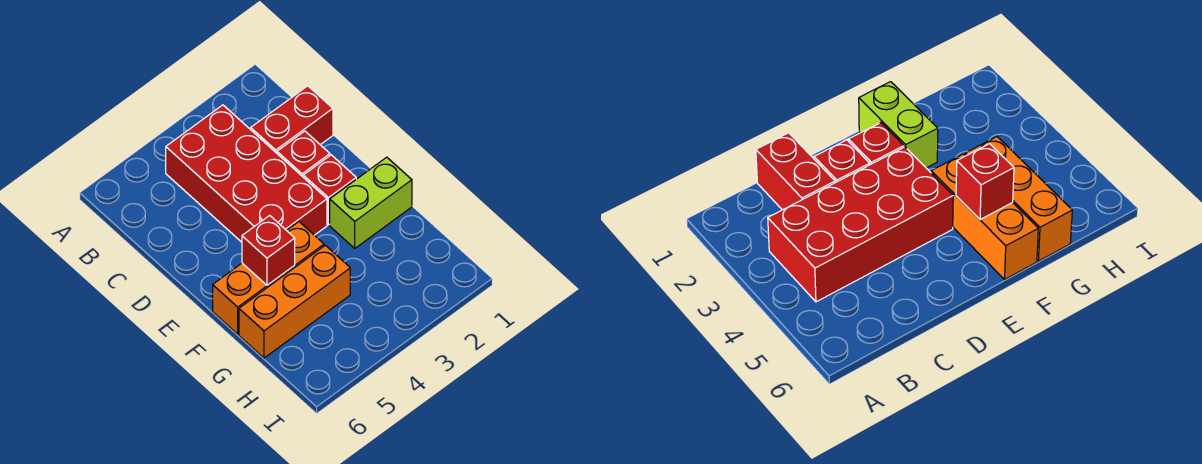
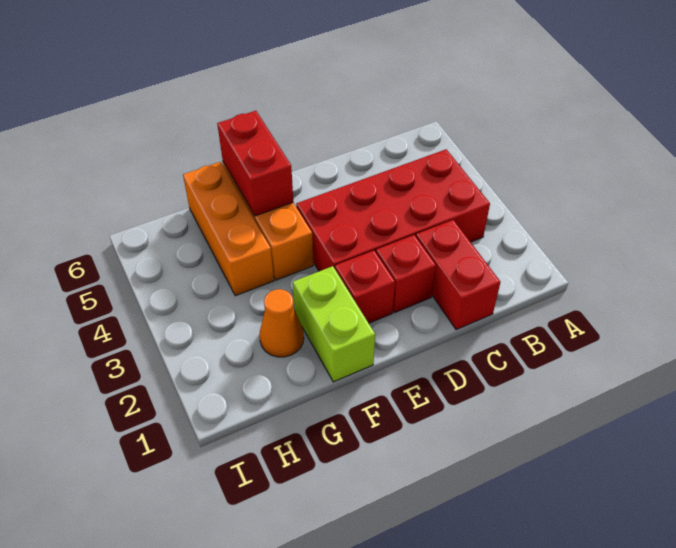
red 1x1 brick [242,215,295,285] -> red 1x2 brick [217,111,293,216]
none -> orange 1x1 cone [260,289,304,357]

